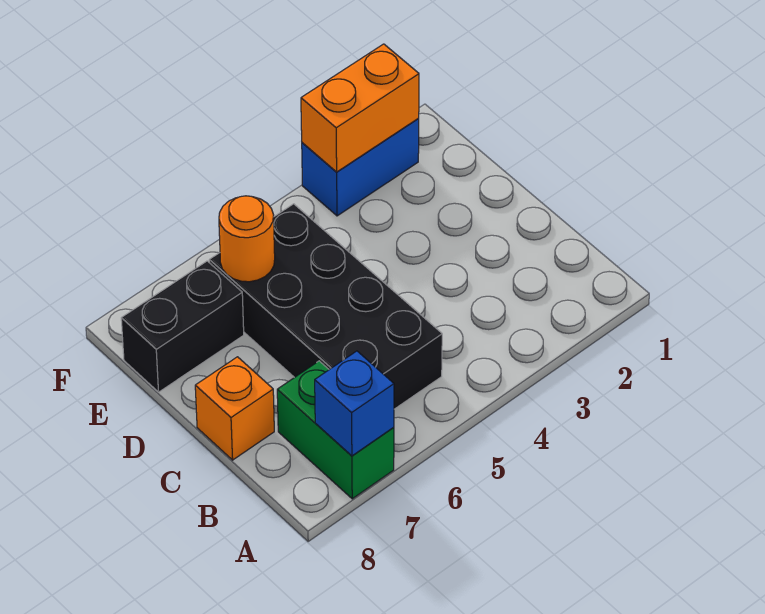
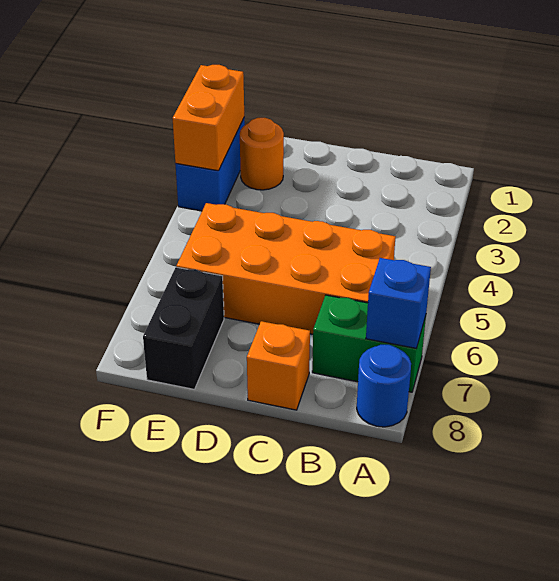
none -> blue 1x1 round brick [357,345,411,427]
black 2x4 brick [209,204,442,409] -> orange 2x4 brick [176,203,396,334]
orange 1x1 round brick [219,196,275,282] -> orange 1x1 round brick moved to [240,118,284,190]

